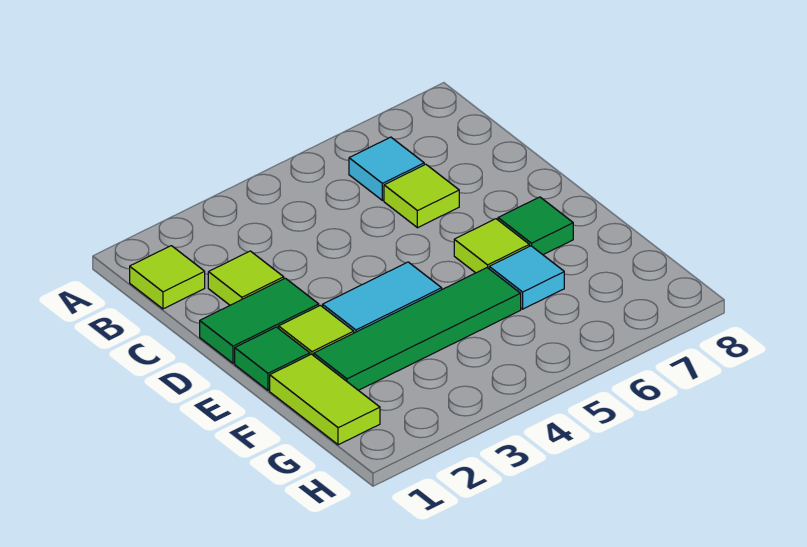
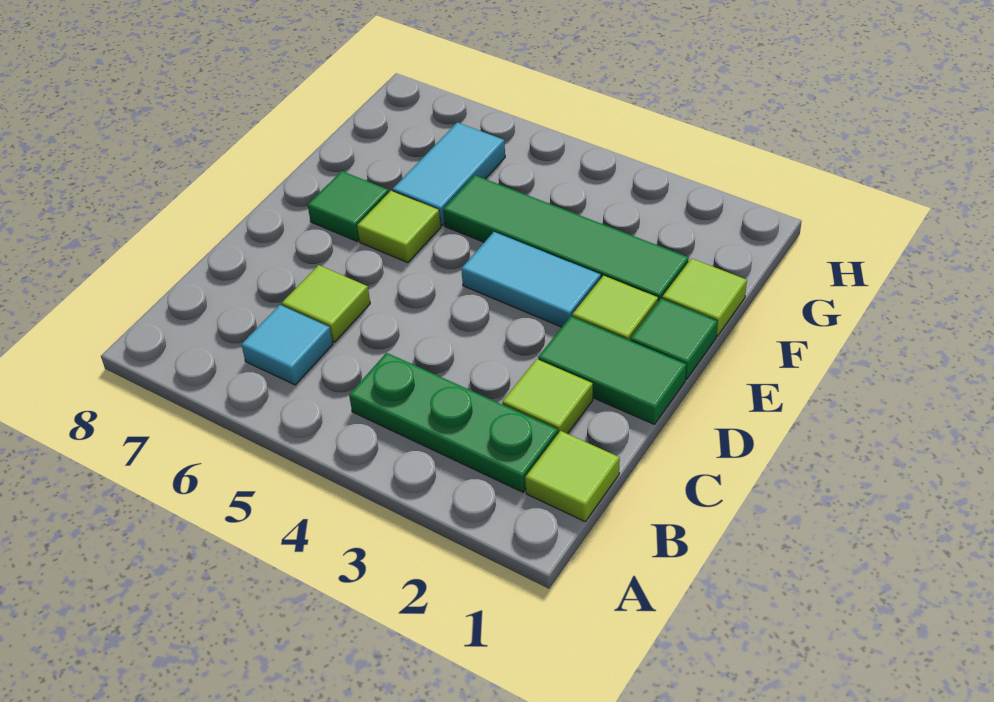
none -> green 1x3 plate [349,353,558,492]
lime 1x2 tile [270,354,380,445] -> lime 1x1 tile [662,258,747,336]
cyan 1x1 tile [489,246,564,309] -> cyan 1x2 tile [393,122,505,225]

